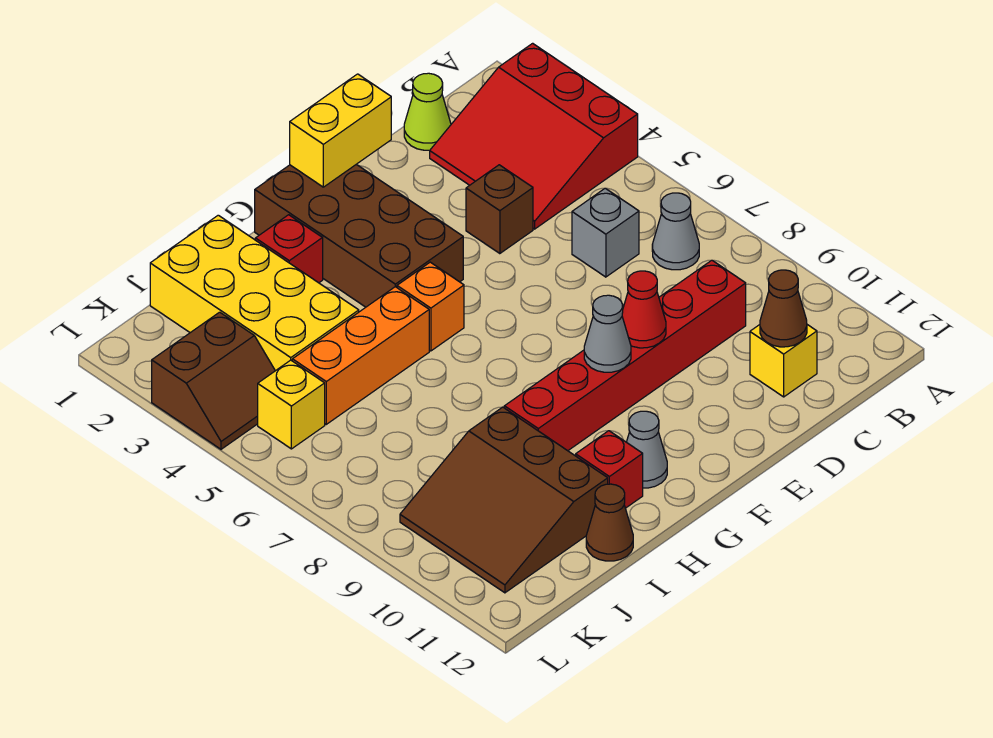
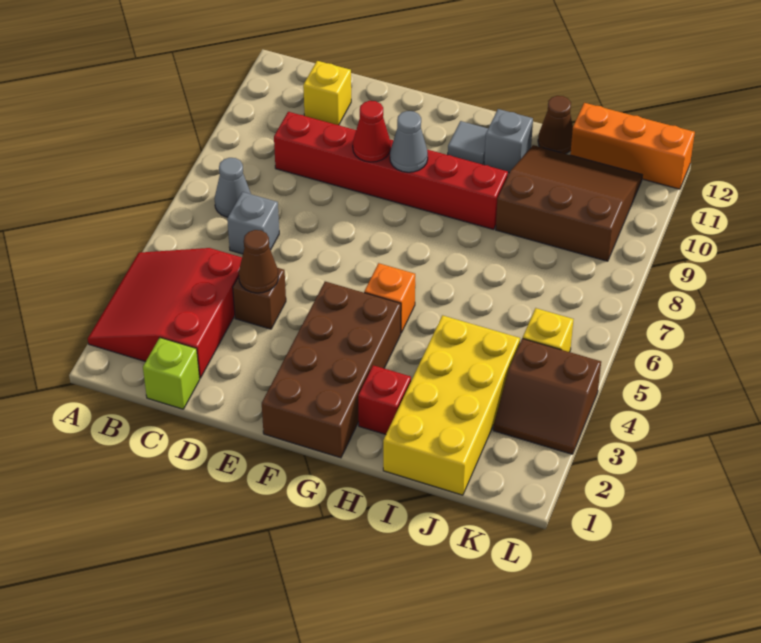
red 3x3 slope [430,43,638,229] -> red 3x3 slope turned to [88,248,242,378]
lime 1x1 cone [404,73,451,150] -> lime 1x1 brick [143,338,200,409]
brown 1x1 cone [760,270,807,347] -> brown 1x1 cone moved to [239,230,278,293]
yellow 1x2 brick [290,74,391,187] -> none
grey 1x1 cone [627,411,667,488] -> grey 1x1 tile [448,121,488,165]
orange 1x3 brick [292,287,429,424] -> orange 1x3 brick moved to [570,103,695,189]
red 1x1 brick [576,431,643,508] -> grey 1x1 brick [484,109,533,173]
brown 3x3 slope [400,407,608,593] -> brown 3x3 slope turned to [496,145,642,261]
brown 2x2 slope [152,312,275,449] -> brown 2x2 slope turned to [493,338,601,454]

